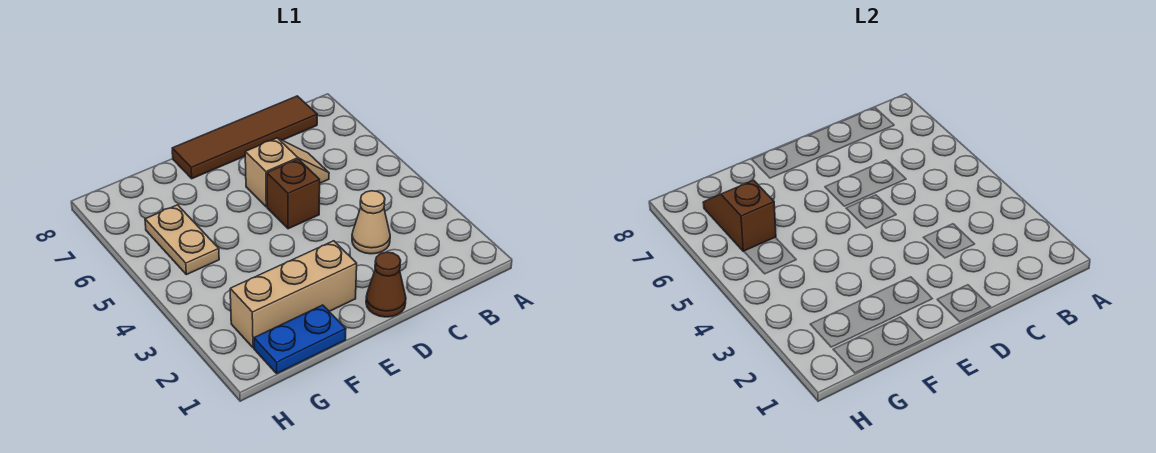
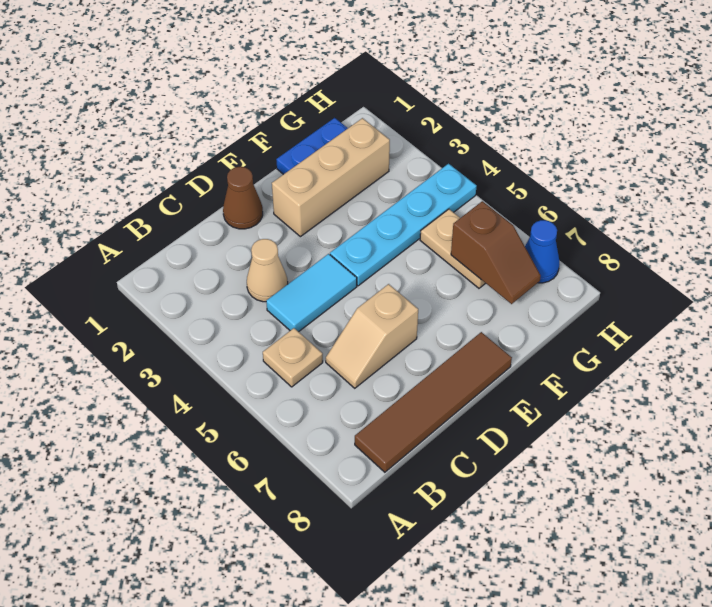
none -> tan 1x1 plate [263,328,323,387]
none -> cyan 1x2 tile [266,254,357,332]
brown 1x1 brick [267,159,320,229] -> none
none -> cyan 1x4 plate [330,164,477,286]
none -> blue 1x1 cone [525,220,560,283]

